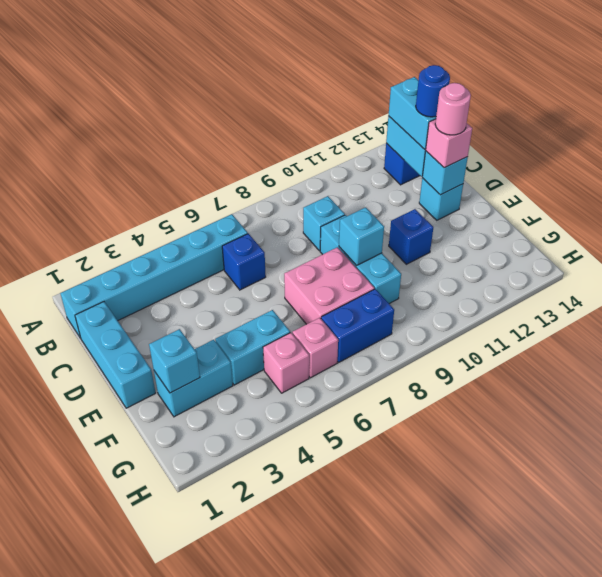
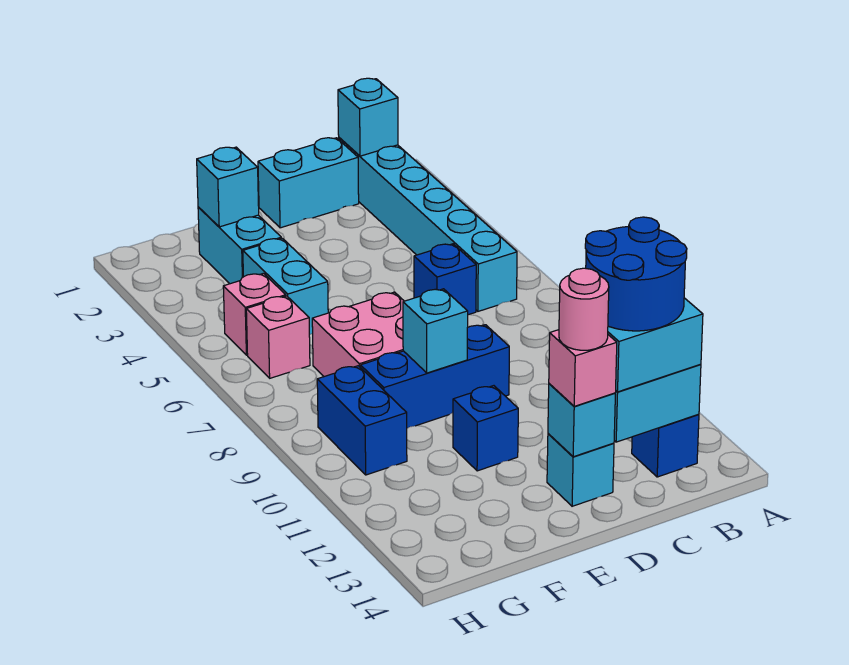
cyan 1x3 brick [75,302,156,408] -> cyan 1x2 brick [258,138,359,228]
cyan 1x1 brick [303,196,345,251] -> cyan 1x1 brick moved to [338,78,398,156]
blue 1x1 round brick [416,65,450,117] -> blue 2x2 round brick [585,217,687,331]
cyan 1x3 brick [320,215,401,304] -> blue 1x3 brick [360,325,509,428]
blue 1x2 brick [321,289,394,362] -> blue 1x2 brick moved to [317,366,407,475]

